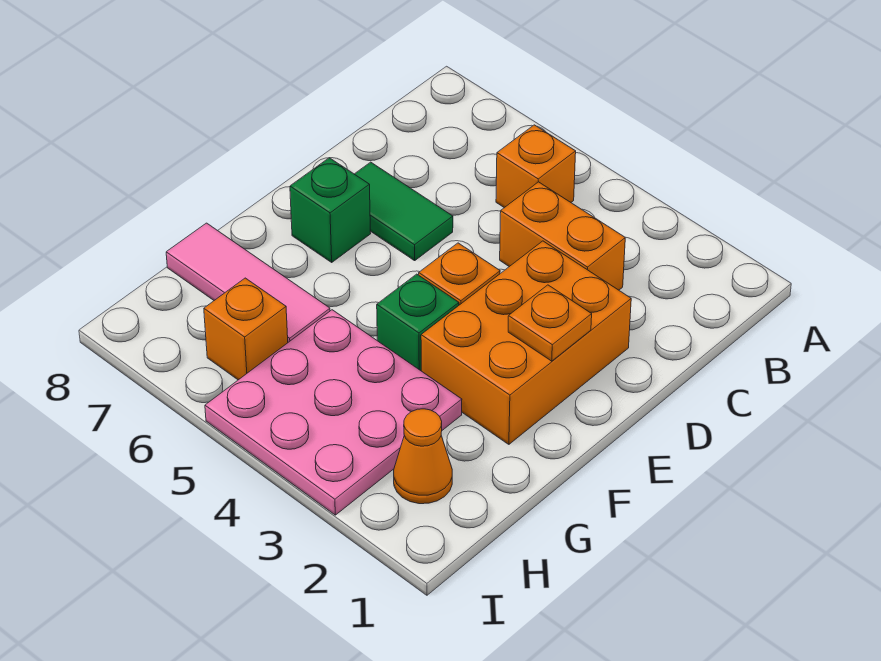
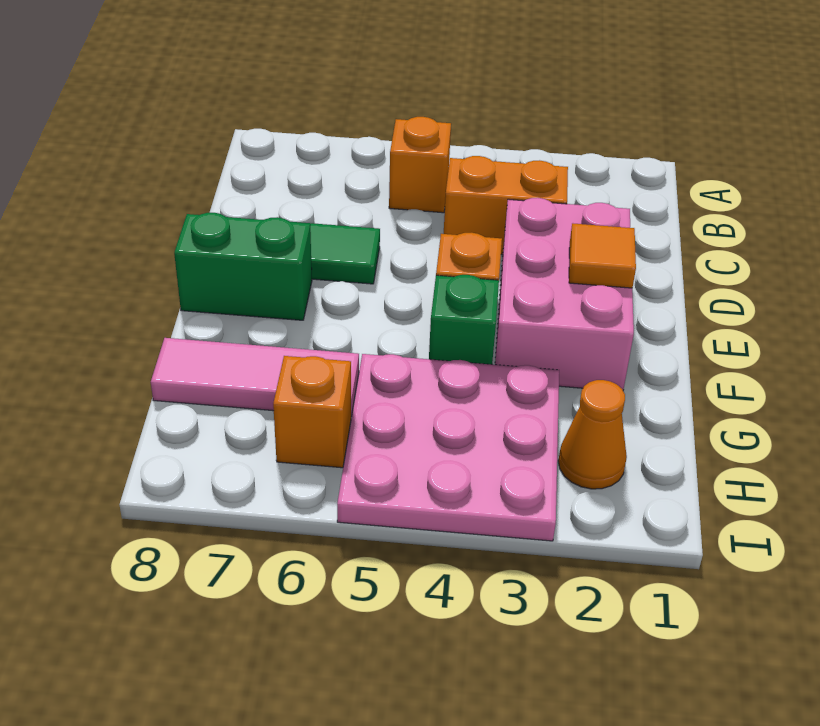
orange 2x3 brick [421,241,631,444] -> pink 2x3 brick [495,198,634,390]
orange 1x1 plate [508,285,592,361] -> orange 1x1 tile [569,223,636,288]
green 1x1 brick [290,158,371,262] -> green 1x2 brick [174,213,312,320]

